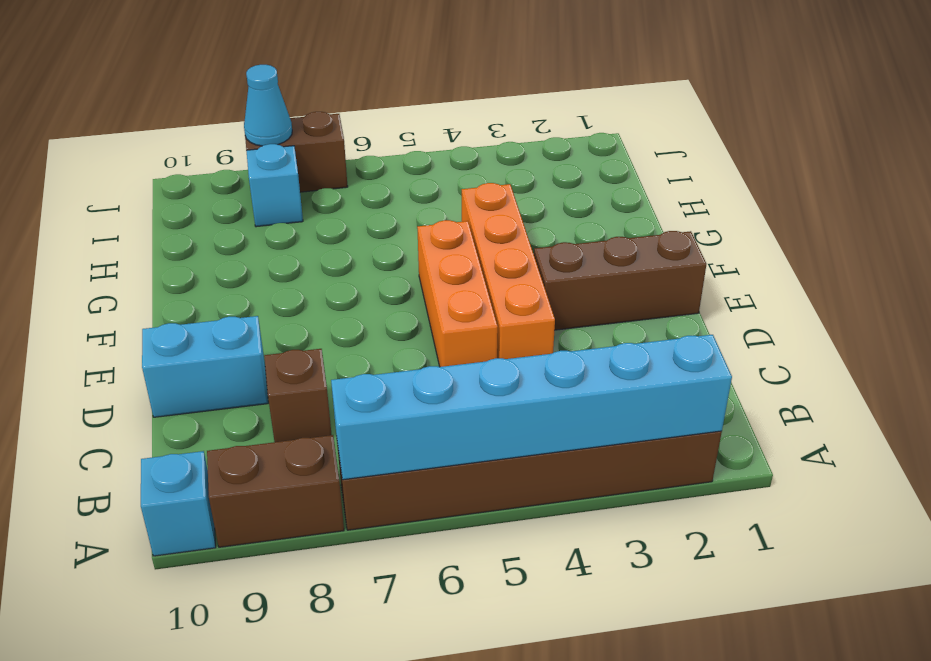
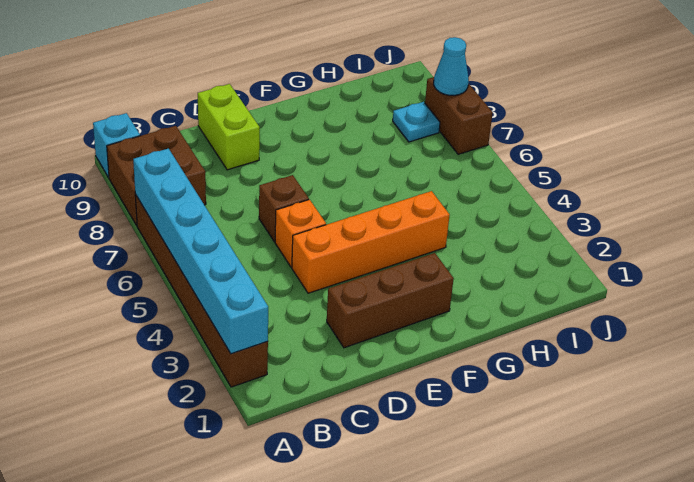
brown 1x2 brick [207,435,344,547] -> brown 2x2 brick [107,126,206,225]
brown 1x1 brick [264,349,332,442] -> brown 1x1 brick moved to [259,175,309,242]
orange 1x3 brick [417,220,498,367] -> orange 1x1 brick [275,200,326,267]
cyan 1x2 brick [142,316,268,417] -> lime 1x2 brick [198,84,260,170]
brown 1x3 brick [534,231,706,330] -> brown 1x3 brick turned to [327,253,454,348]
cyan 1x1 brick [246,144,303,227] -> cyan 1x1 plate [393,102,440,142]

